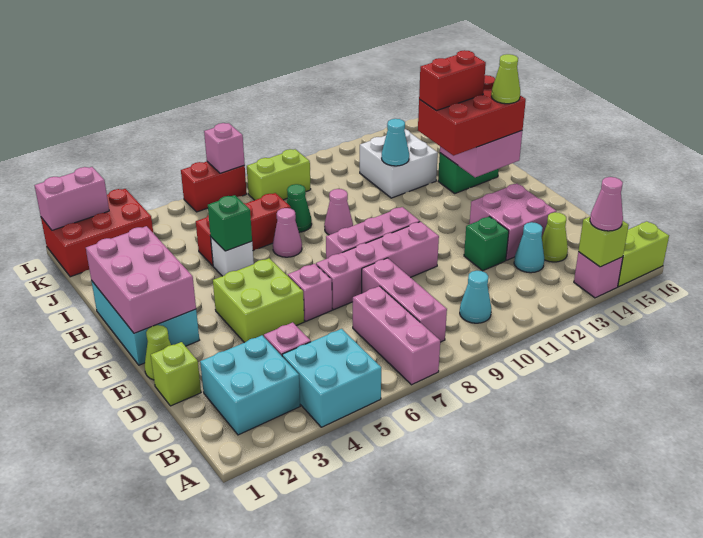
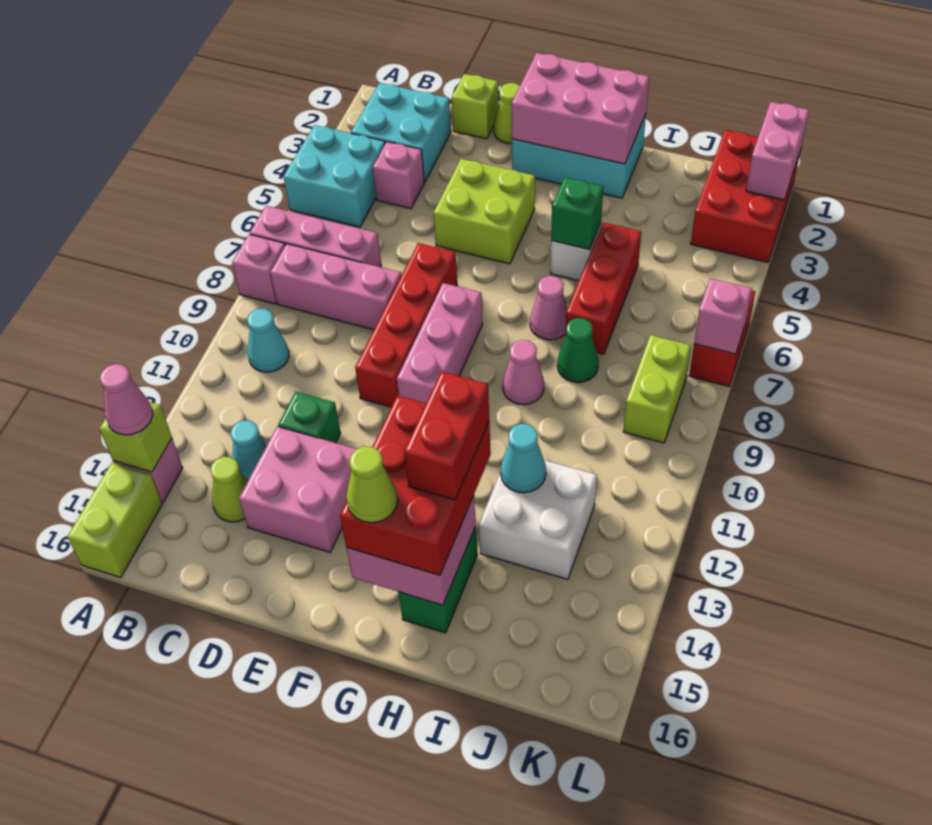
pink 1x1 brick [288,264,332,321] -> pink 1x1 brick moved to [232,234,285,304]
pink 1x4 brick [316,222,439,310] -> red 1x4 brick [355,243,457,407]

